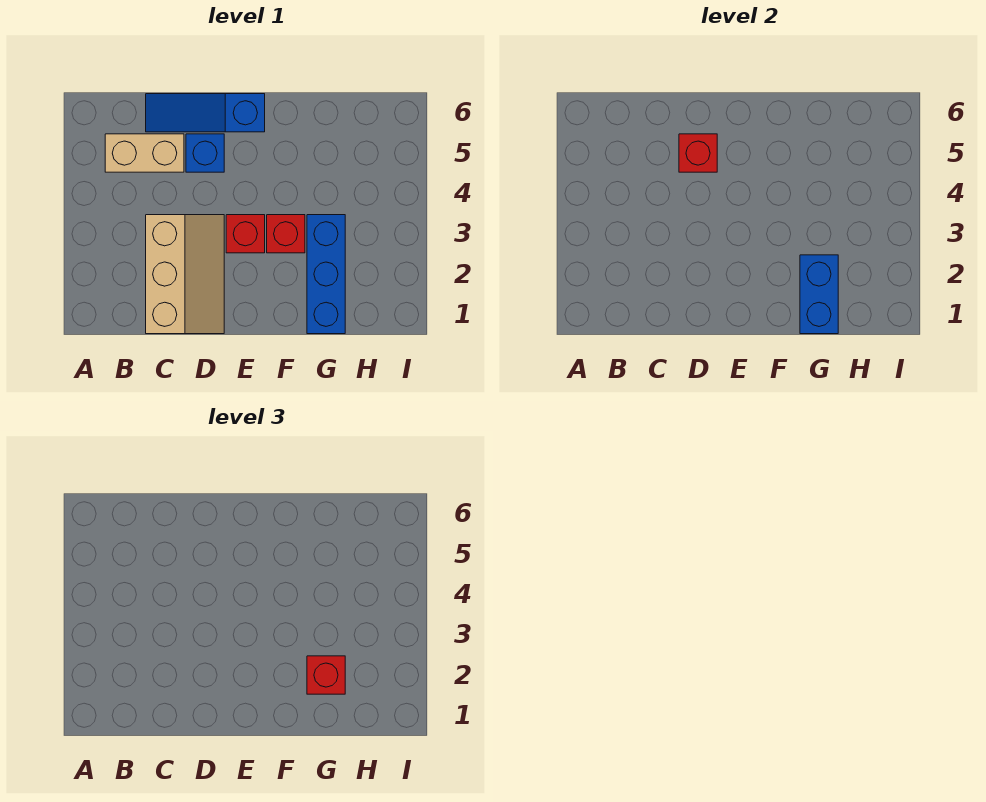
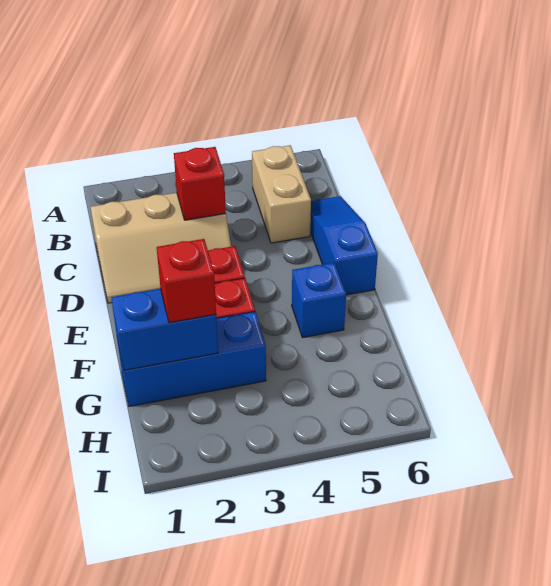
blue 1x1 brick [186,134,224,172] -> blue 1x1 brick moved to [292,263,346,338]
red 1x1 brick [679,134,717,172] -> red 1x1 brick moved to [174,147,226,220]

